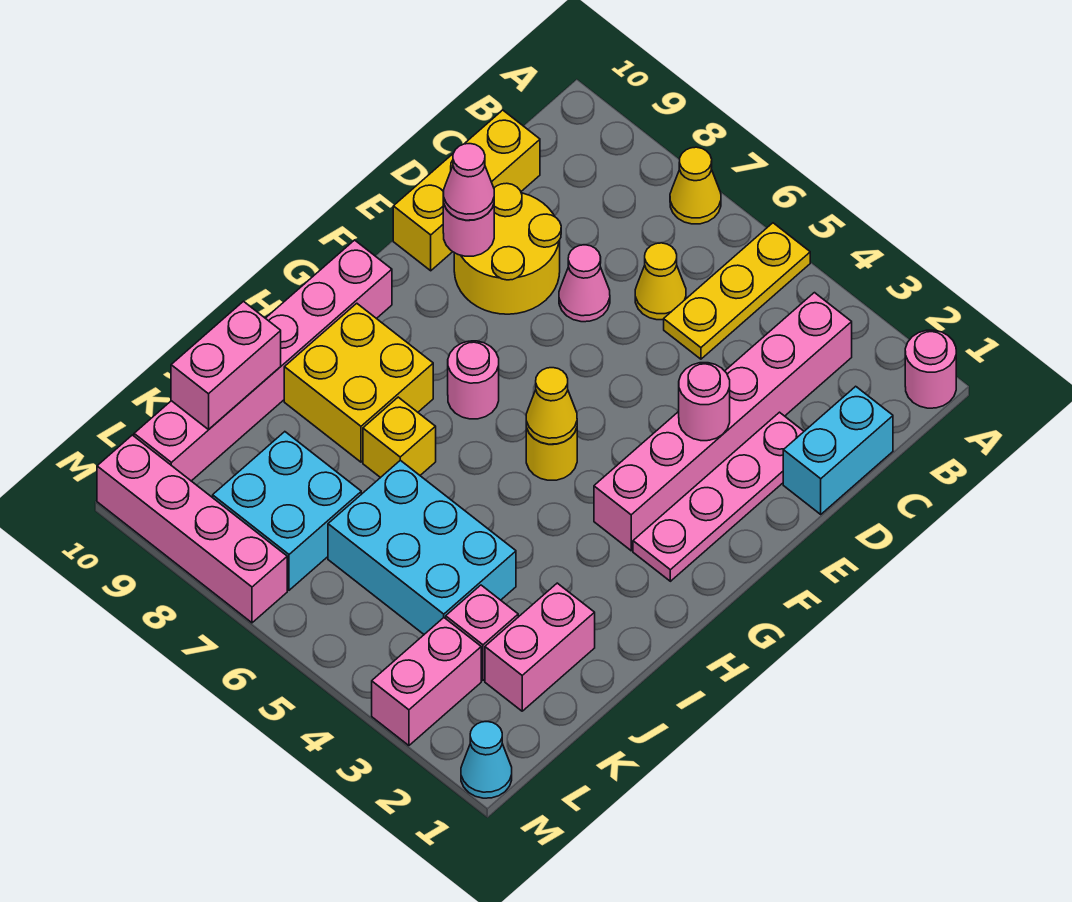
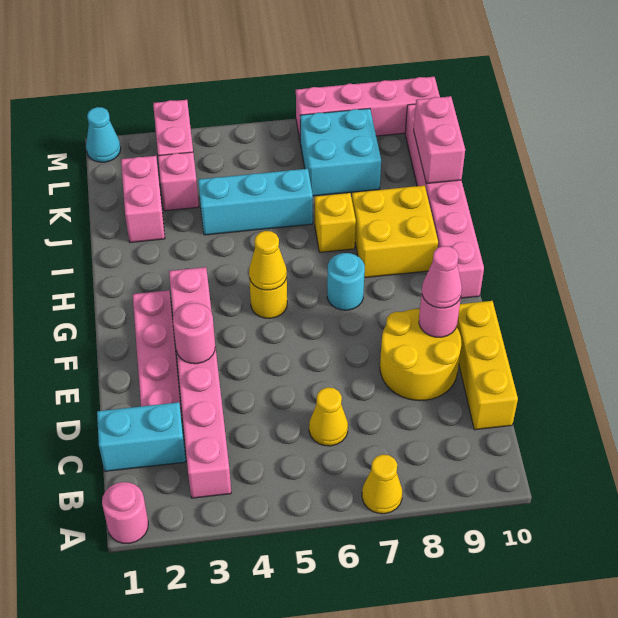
yellow 1x3 plate [664,223,810,359] -> none
cyan 1x2 brick [783,386,893,514] -> cyan 1x2 brick turned to [97,402,186,471]
pink 1x1 cone [559,245,610,322] -> none
pink 1x1 round brick [448,341,499,419] -> cyan 1x1 round brick [327,253,365,310]
cyan 2x3 brick [328,460,516,634] -> cyan 1x3 brick [198,169,313,235]

